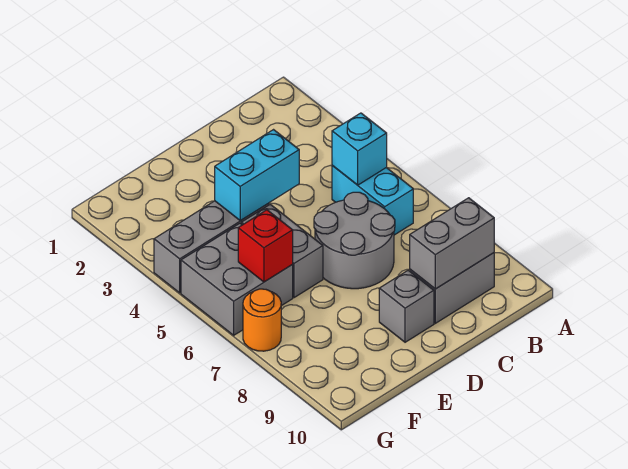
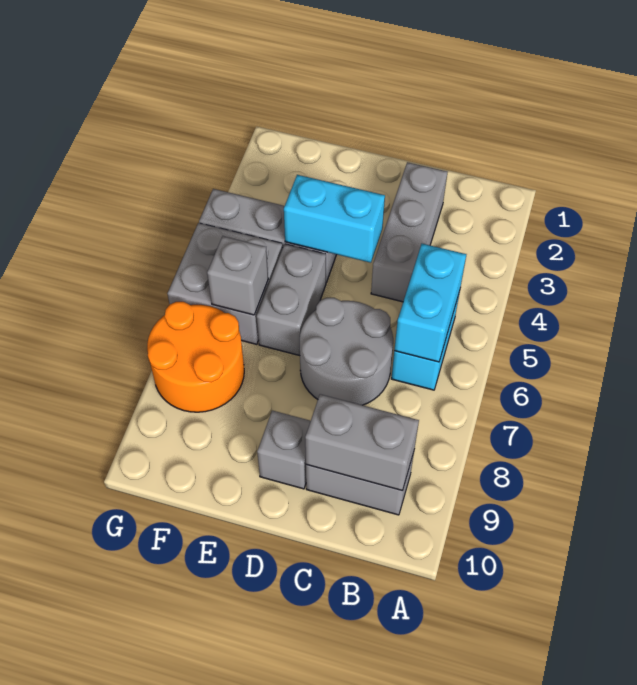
cyan 1x1 brick [332,113,387,185] -> cyan 1x2 brick [394,244,466,362]
none -> grey 1x3 brick [371,162,447,302]
red 1x1 brick [238,210,293,282] -> grey 1x1 brick [207,236,268,315]
orange 1x1 round brick [243,289,281,351] -> orange 2x2 round brick [147,302,244,412]

